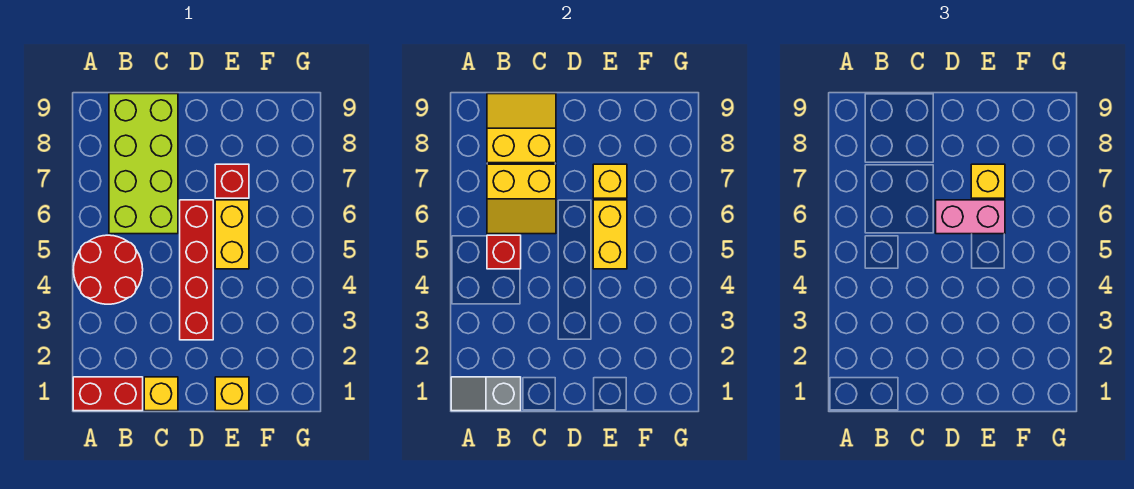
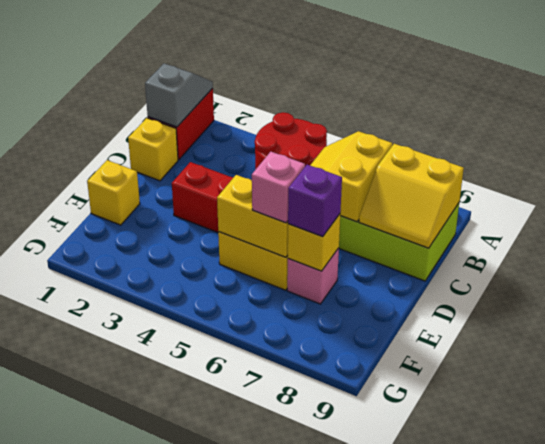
red 1x1 brick [487,235,521,269] -> none
yellow 2x2 slope [487,94,556,163] -> yellow 2x2 slope turned to [359,144,464,248]
pink 1x2 brick [936,200,1005,234] -> pink 1x1 brick [252,152,305,223]
red 1x1 brick [215,164,249,198] -> pink 1x1 brick [287,248,339,304]
yellow 1x1 brick [971,164,1005,198] -> purple 1x1 brick [288,165,342,236]

